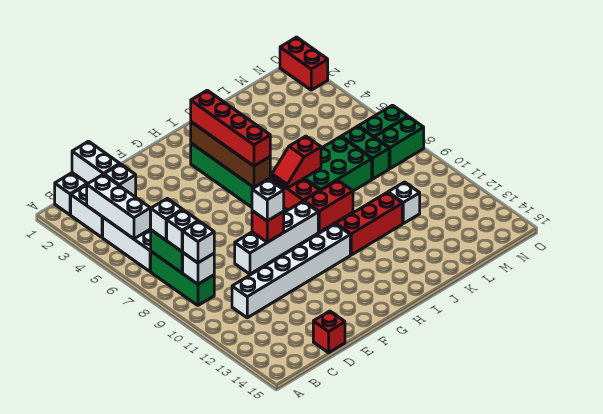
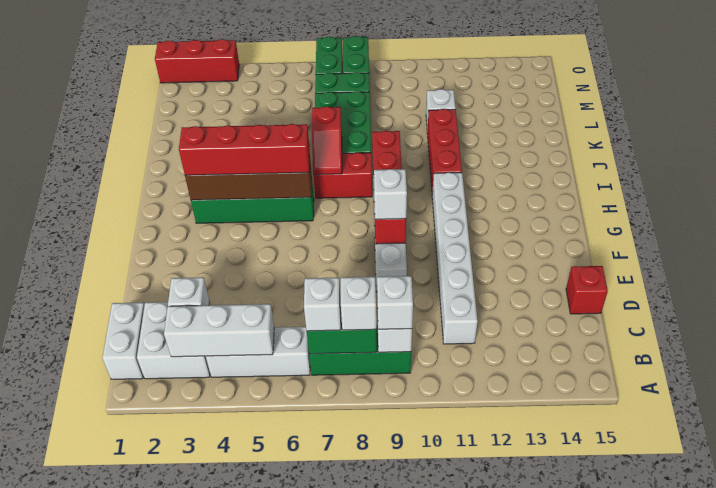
white 1x2 brick [72,141,120,183] -> none
red 1x2 brick [280,37,328,90] -> red 1x3 brick [155,39,239,83]

